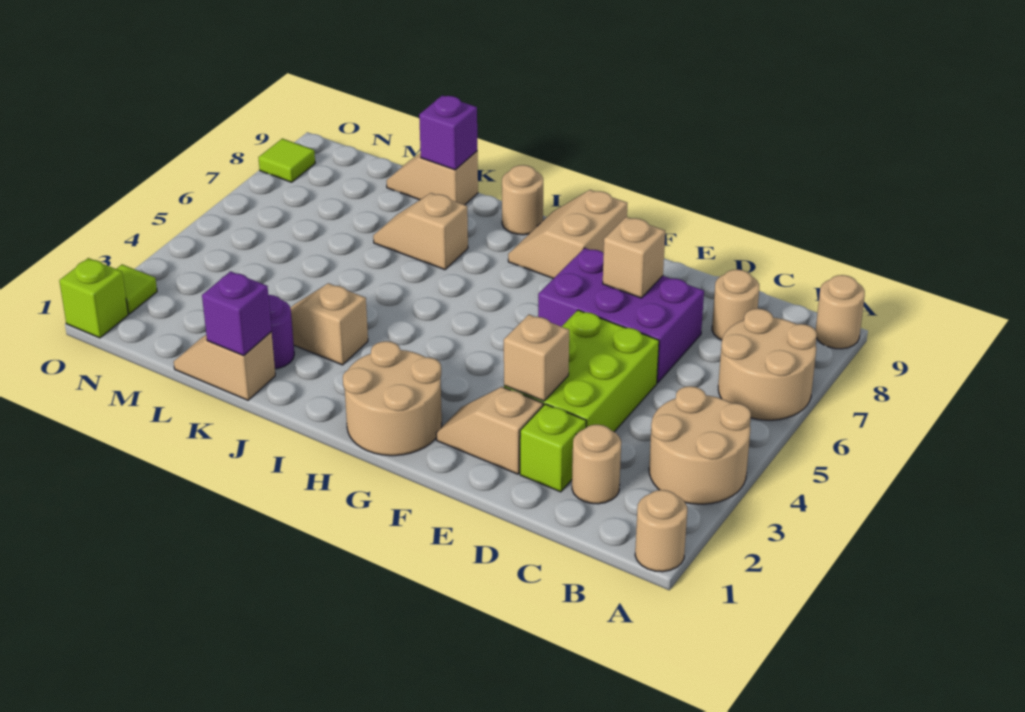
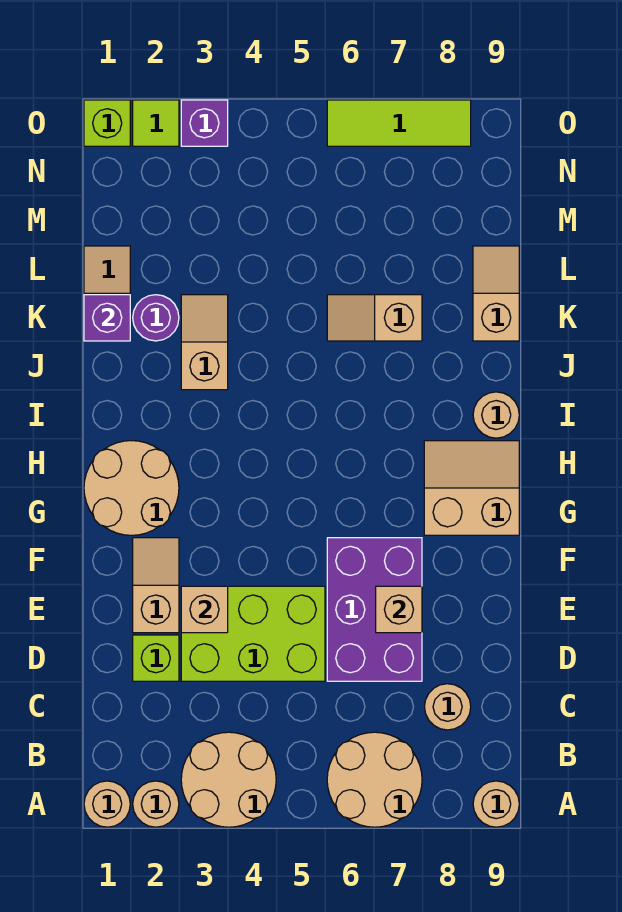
tan 1x1 round brick [572,425,621,504] -> tan 1x1 round brick moved to [133,781,179,827]
tan 1x2 slope [373,193,468,270] -> tan 1x2 slope turned to [327,295,422,341]
purple 1x1 brick [419,95,477,170] -> purple 1x1 brick moved to [181,100,228,146]
lime 1x1 tile [258,139,315,182] -> lime 1x3 tile [327,100,471,146]

